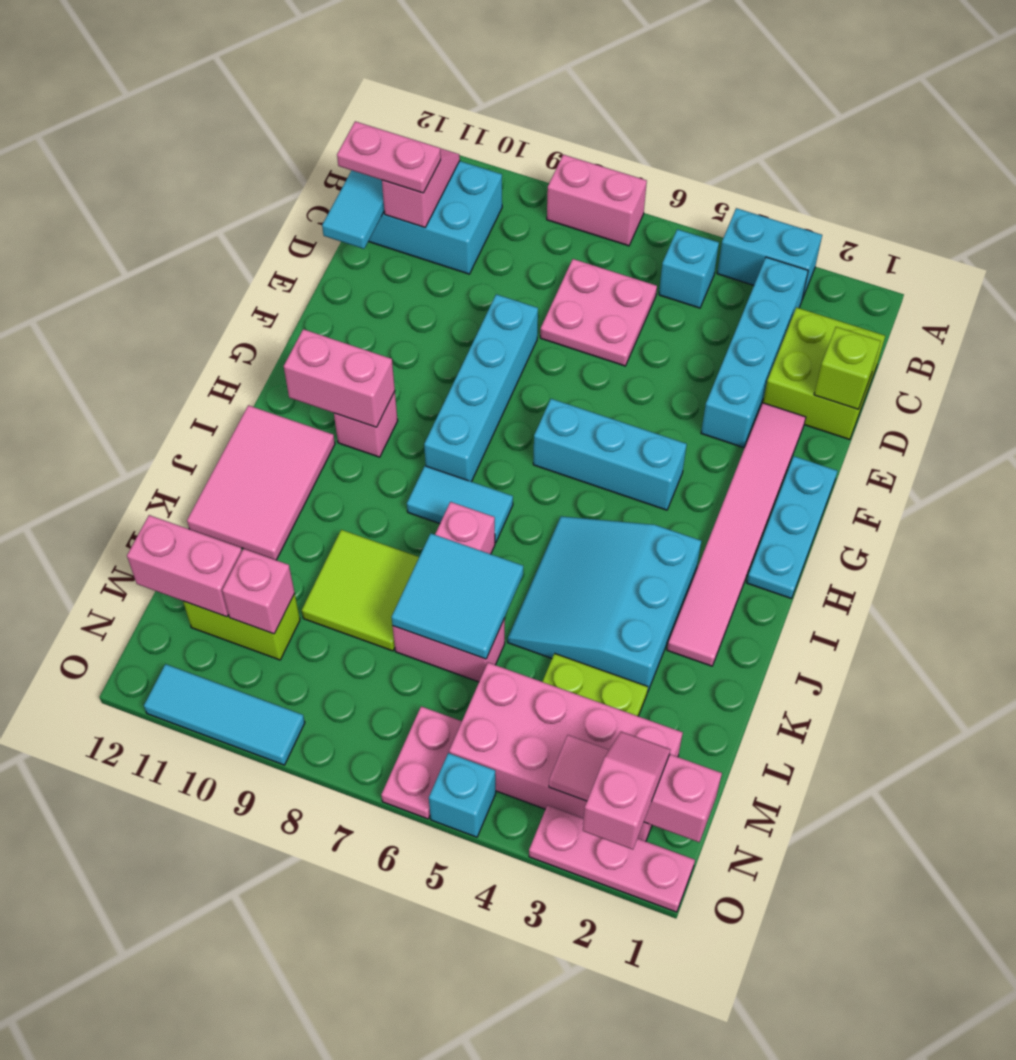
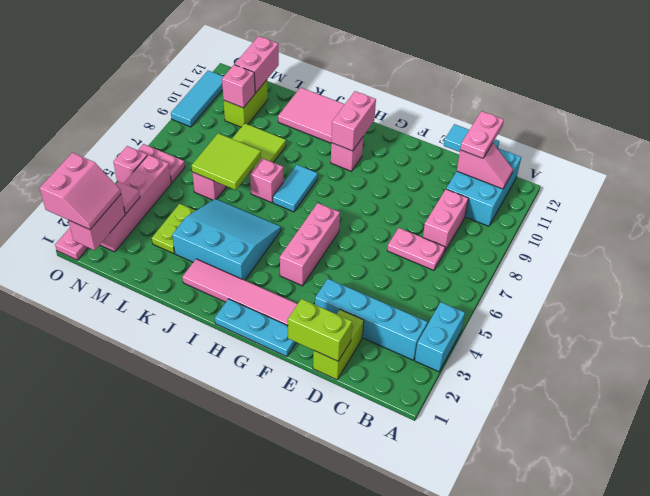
pink 1x2 brick [547,155,647,246] -> pink 1x2 brick moved to [423,189,468,252]
cyan 1x1 brick [659,229,719,308] -> none
lime 2x2 brick [763,307,885,440] -> lime 1x2 brick [313,310,364,380]
pink 2x2 plate [540,259,657,366] -> pink 1x2 plate [387,228,445,270]
lime 1x1 brick [814,327,881,409] -> lime 1x2 brick [288,299,352,361]
cyan 1x4 brick [424,294,538,482] -> none
cyan 1x3 brick [533,399,687,510] -> pink 1x3 brick [280,203,340,286]
cyan 2x2 tile [392,534,523,659] -> lime 2x2 tile [192,133,261,190]
pink 2x4 brick [449,663,683,841] -> pink 1x4 brick [100,155,171,252]
pink 1x2 slope [583,732,670,849] -> pink 2x2 slope [40,153,121,230]
cyan 1x1 brick [429,753,496,837] -> pink 1x1 brick [113,146,147,183]

